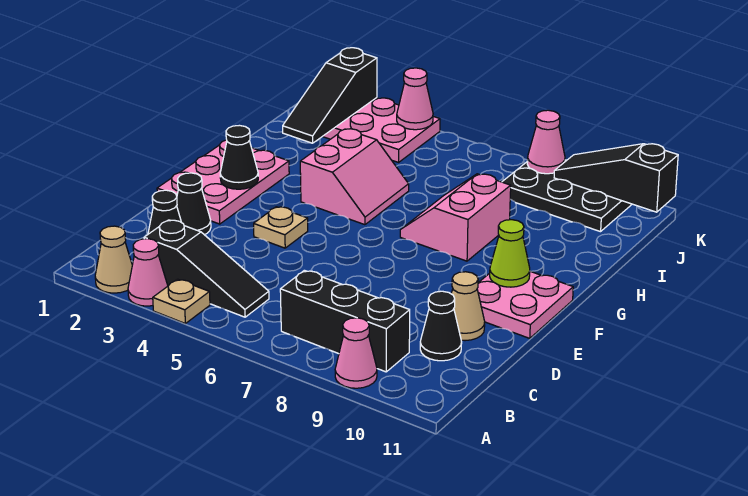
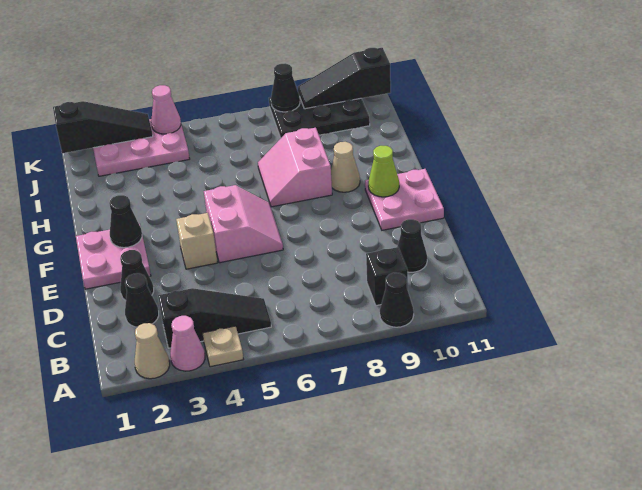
pink 1x1 cone [335,318,377,388] -> black 1x1 cone [380,273,414,327]
black 1x3 brick [280,270,410,372] -> black 1x1 brick [366,247,408,306]
tan 1x1 cone [451,272,485,341] -> tan 1x1 cone moved to [331,142,360,192]
pink 2x3 plate [157,140,289,224] -> pink 2x2 plate [76,224,151,289]
tan 1x1 plate [254,207,308,248] -> tan 1x1 brick [176,213,217,269]
pink 2x2 slope [300,129,409,225] -> pink 2x2 slope moved to [204,185,283,263]
black 1x3 slope [283,48,377,143] -> black 1x3 slope turned to [53,101,153,153]
pink 1x1 cone [527,110,565,174] -> black 1x1 cone [271,63,300,112]

